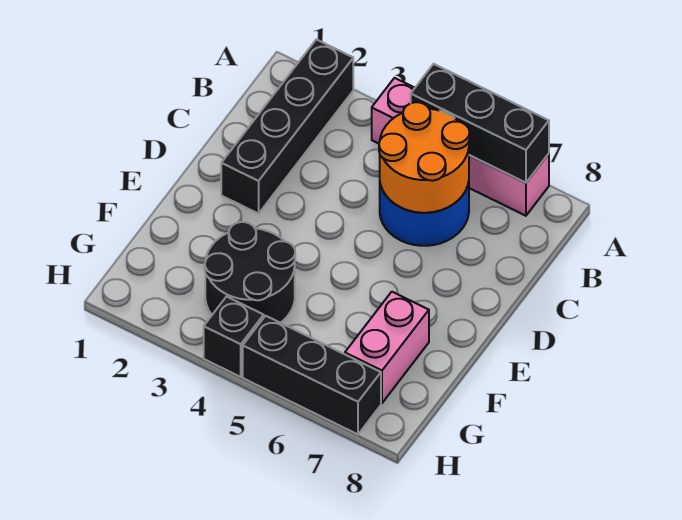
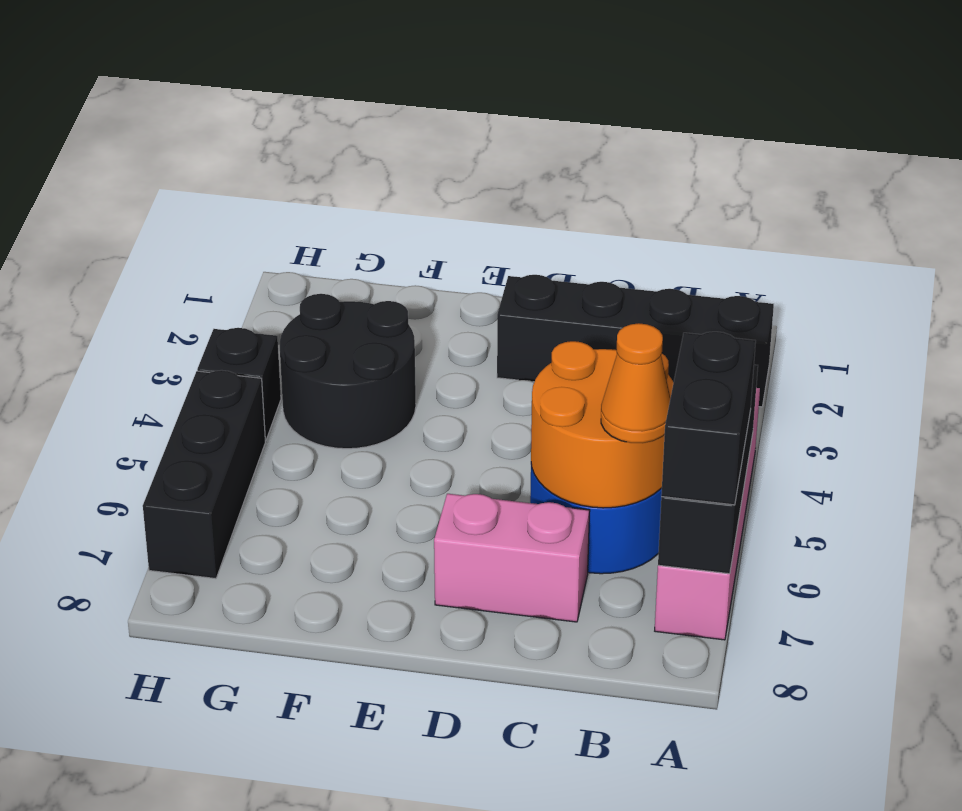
none -> black 1x2 brick [661,332,756,505]
none -> orange 1x1 cone [601,323,670,443]
pink 1x2 brick [345,292,429,403] -> pink 1x2 brick moved to [434,494,590,622]

